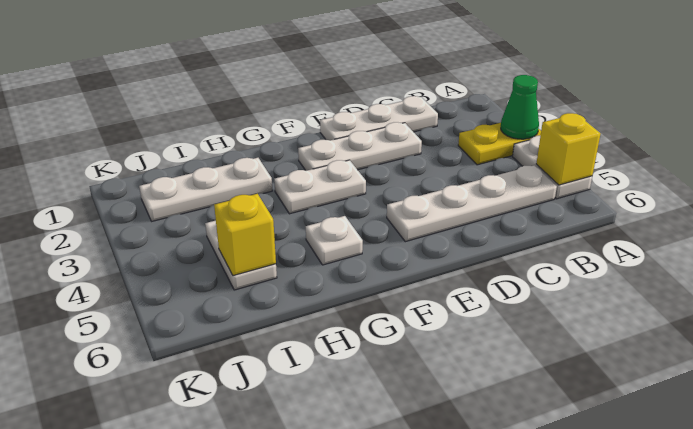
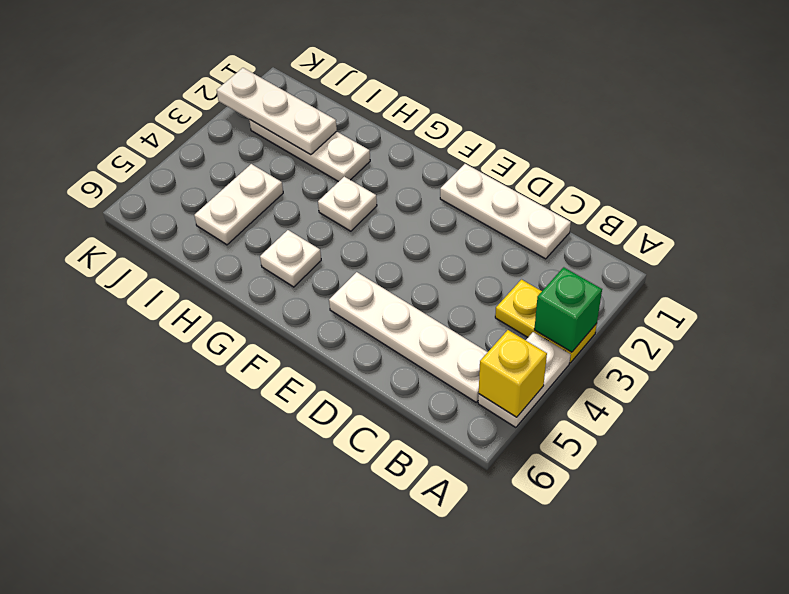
green 1x1 cone [501,75,539,139] -> green 1x1 brick [534,267,602,352]
white 1x3 plate [298,122,422,171] -> white 1x3 plate moved to [217,68,337,155]
white 1x2 plate [274,160,366,214] -> white 1x1 plate [318,177,377,231]
yellow 1x1 brick [214,194,276,276] -> none

